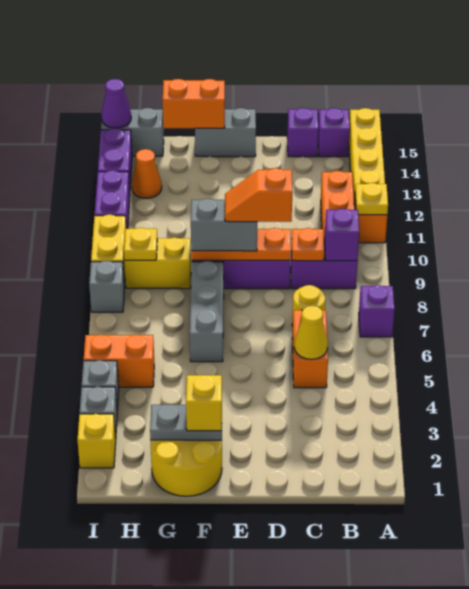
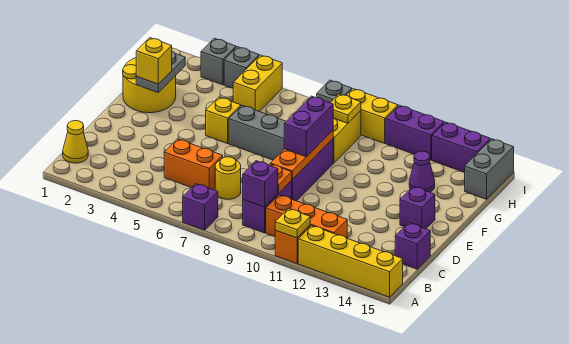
purple 1x1 brick [318,108,350,157] -> purple 1x1 brick moved to [400,186,435,229]
yellow 1x1 cone [294,306,328,359] -> yellow 1x1 cone moved to [63,121,88,163]
orange 1x2 slope [225,168,292,222] -> none
grey 1x2 brick [191,198,257,251] -> purple 1x2 brick [284,96,333,157]
grey 1x2 brick [195,108,256,157] -> none
orange 1x2 brick [163,79,225,128] -> none
orange 1x2 brick [84,334,154,387] -> yellow 1x2 brick [233,55,282,112]
orange 1x1 cone [132,149,162,198] -> none
yellow 1x1 brick [78,414,116,468] -> yellow 1x1 brick moved to [206,97,241,143]
purple 1x1 cone [101,79,131,128] -> purple 1x1 cone moved to [409,151,435,192]

